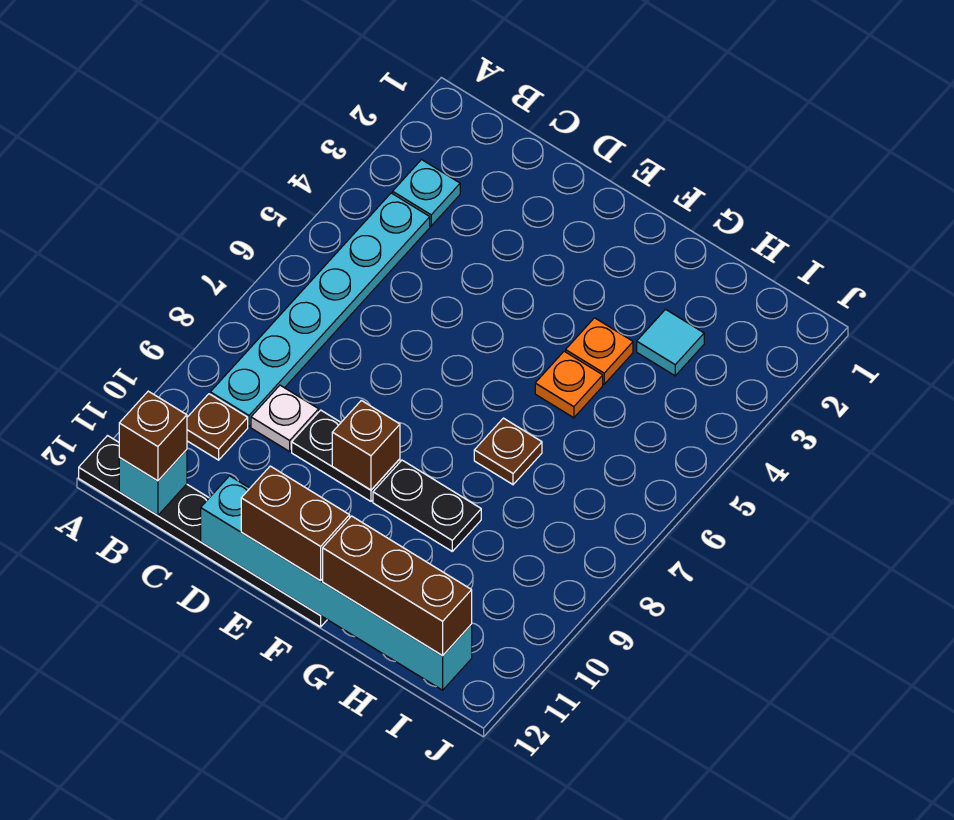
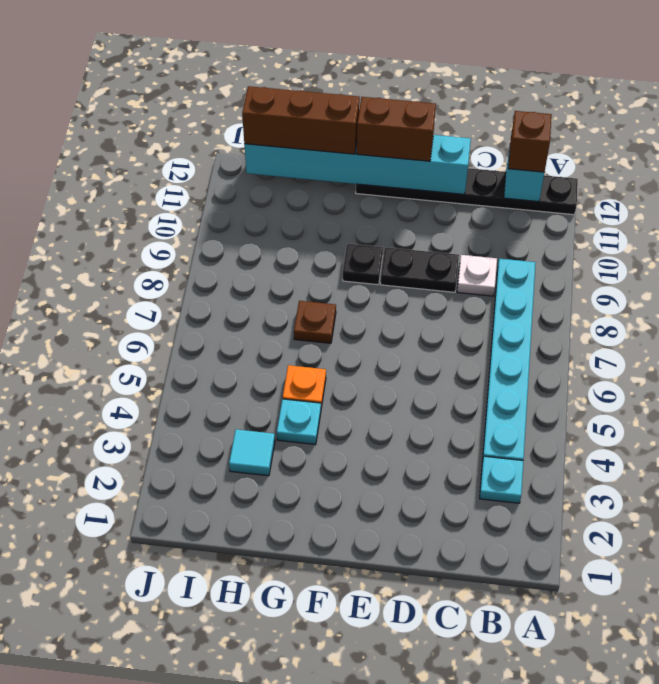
brown 1x1 plate [187,394,248,460] -> none
brown 1x1 brick [332,400,400,490] -> none
black 1x2 plate [373,460,481,551] -> black 1x1 plate [343,243,383,285]
orange 1x1 plate [566,318,633,384] -> cyan 1x1 plate [277,399,321,445]

